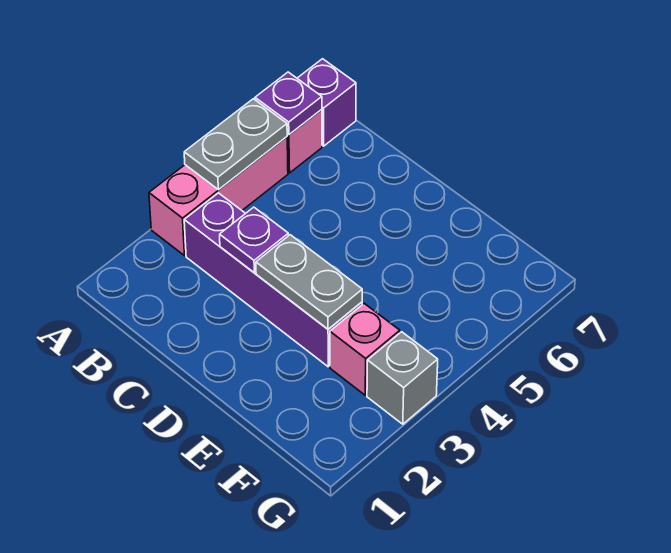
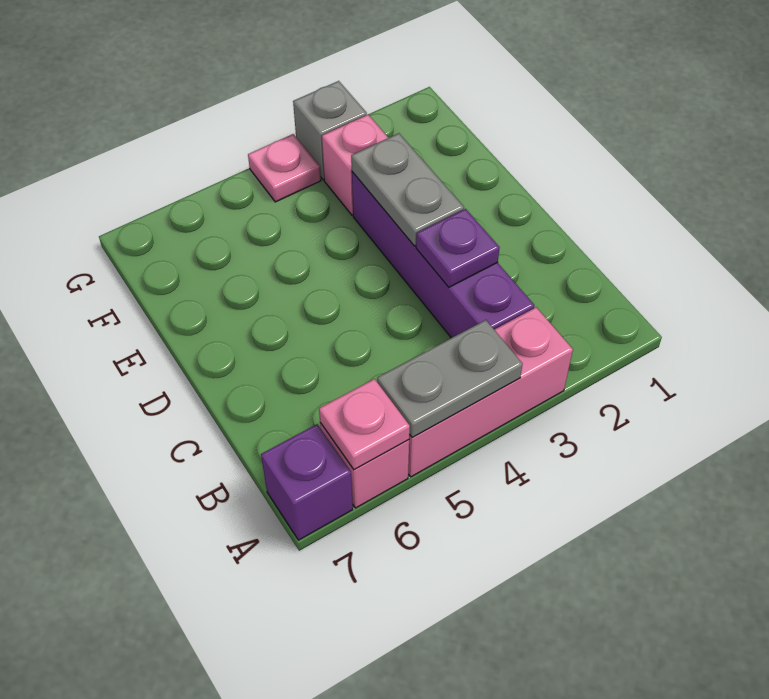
purple 1x1 plate [255,72,322,135] -> pink 1x1 plate [319,379,410,470]
none -> pink 1x1 plate [248,134,321,202]

